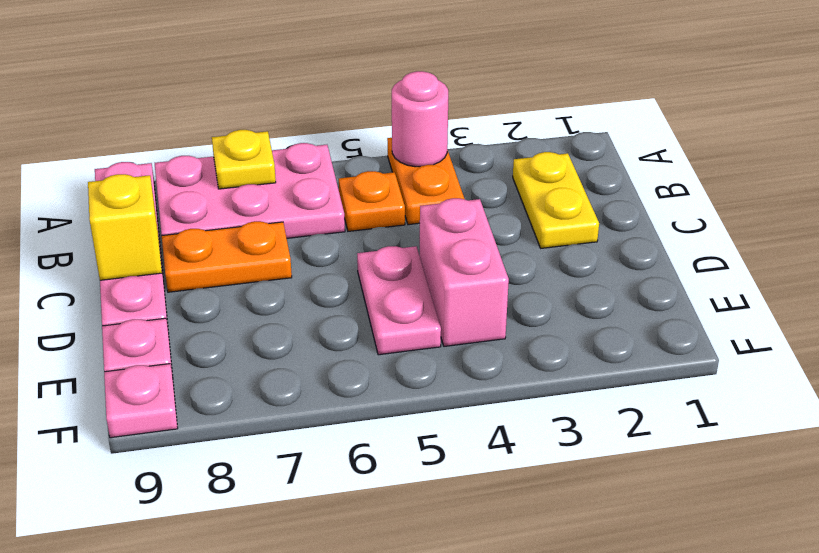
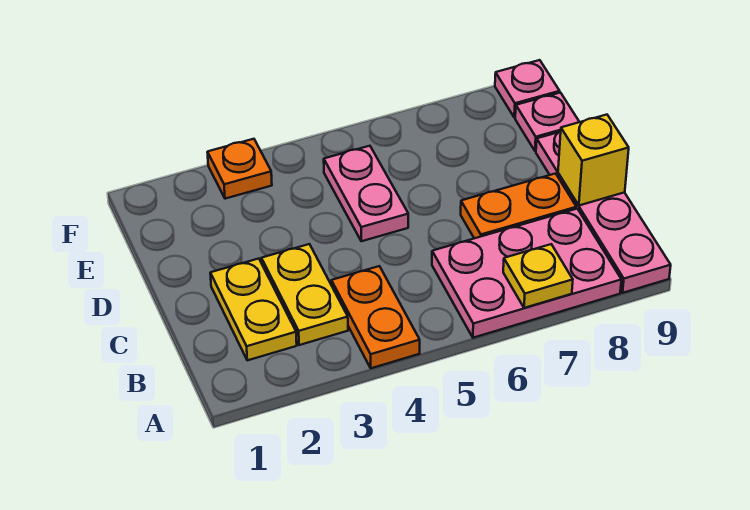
pink 1x1 round brick [392,71,448,167] -> none
none -> yellow 1x2 plate [261,244,348,345]
orange 1x1 plate [339,171,405,231] -> orange 1x1 plate moved to [207,139,272,199]
pink 1x2 brick [420,198,509,346] -> none

